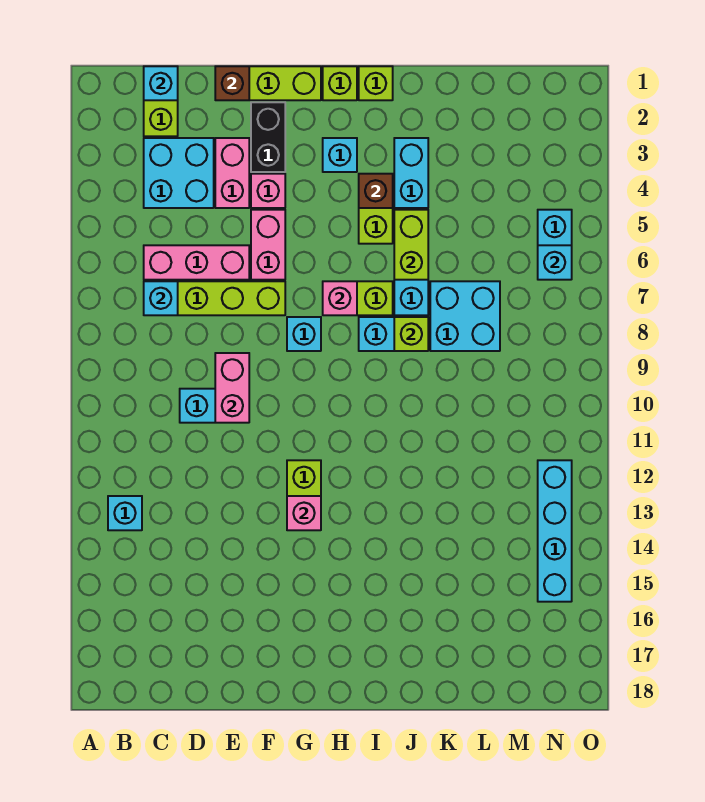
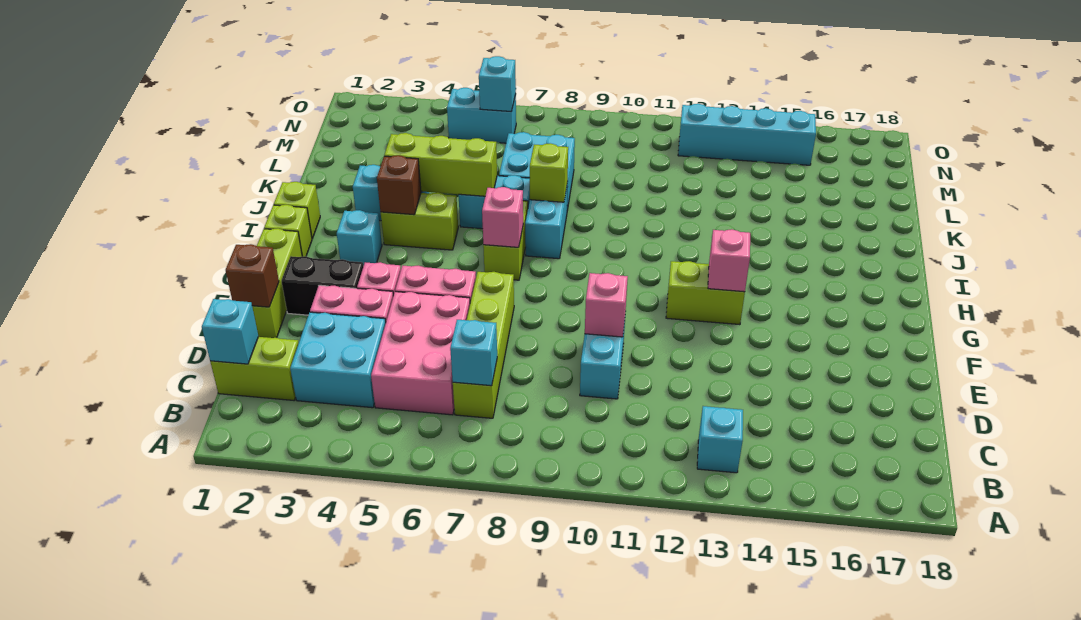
pink 1x3 brick [144,245,249,280] -> pink 2x3 brick [371,292,470,415]
pink 1x2 brick [215,353,249,423] -> pink 1x1 brick [585,273,628,337]
cyan 1x1 brick [287,317,321,351] -> none
lime 1x2 brick [394,210,428,280] -> lime 1x3 brick [384,133,497,196]

